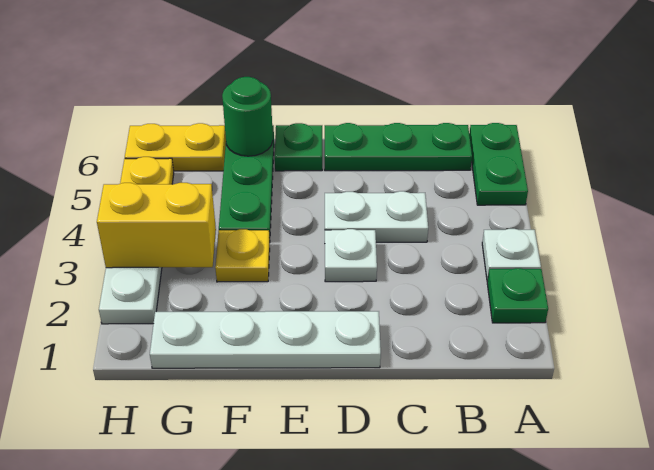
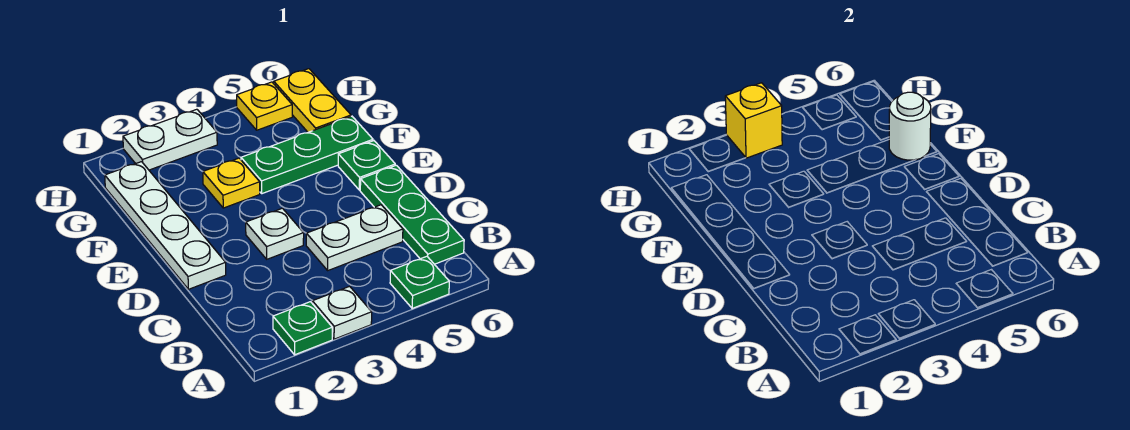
green 1x2 plate [469,123,528,205] -> green 1x1 plate [390,256,449,308]
white 1x2 plate [325,191,428,242] -> white 1x2 plate turned to [306,205,403,270]
green 1x1 round brick [222,77,273,156] -> white 1x1 round brick [889,92,931,160]
yellow 1x2 brick [97,183,216,268] -> yellow 1x1 brick [725,83,782,158]

